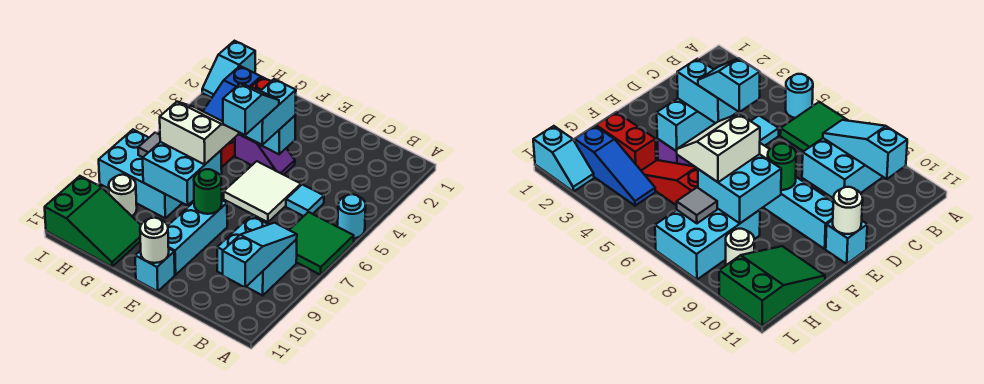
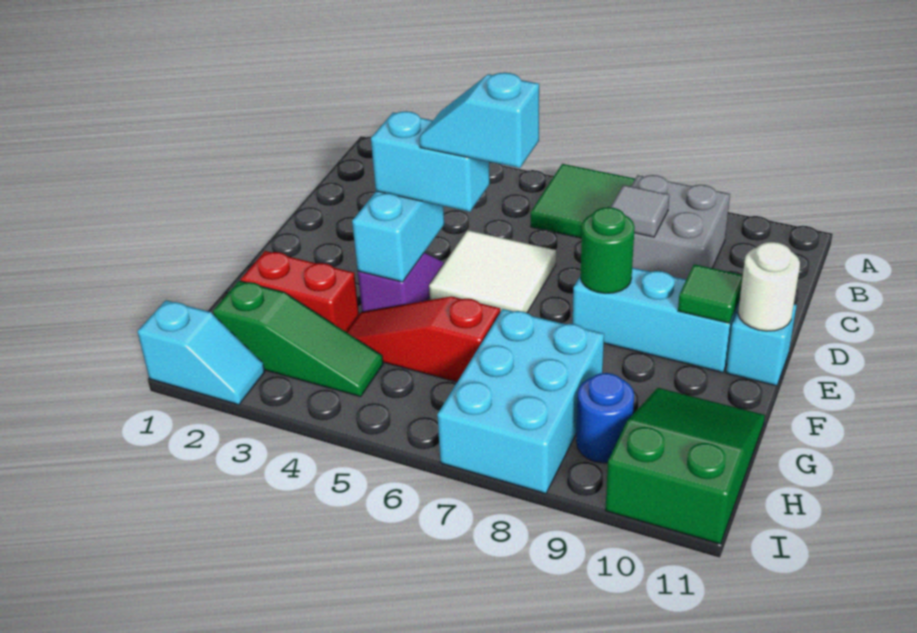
cyan 1x1 round brick [338,194,366,238] -> none
cyan 2x2 brick [217,215,297,295] -> grey 2x2 brick [631,175,730,280]
cyan 1x3 slope [223,223,297,287] -> none
cyan 1x1 tile [286,184,324,216] -> none
none -> green 1x1 tile [678,264,743,323]
white 2x2 slope [160,102,239,164] -> none
cyan 2x2 brick [143,142,222,206] -> none
blue 1x3 slope [203,66,261,121] -> green 1x3 slope [213,281,383,397]
grey 1x1 tile [138,133,160,157] -> grey 1x1 tile moved to [611,185,669,237]
white 1x1 round brick [109,175,137,216] -> blue 1x1 round brick [576,373,634,463]

